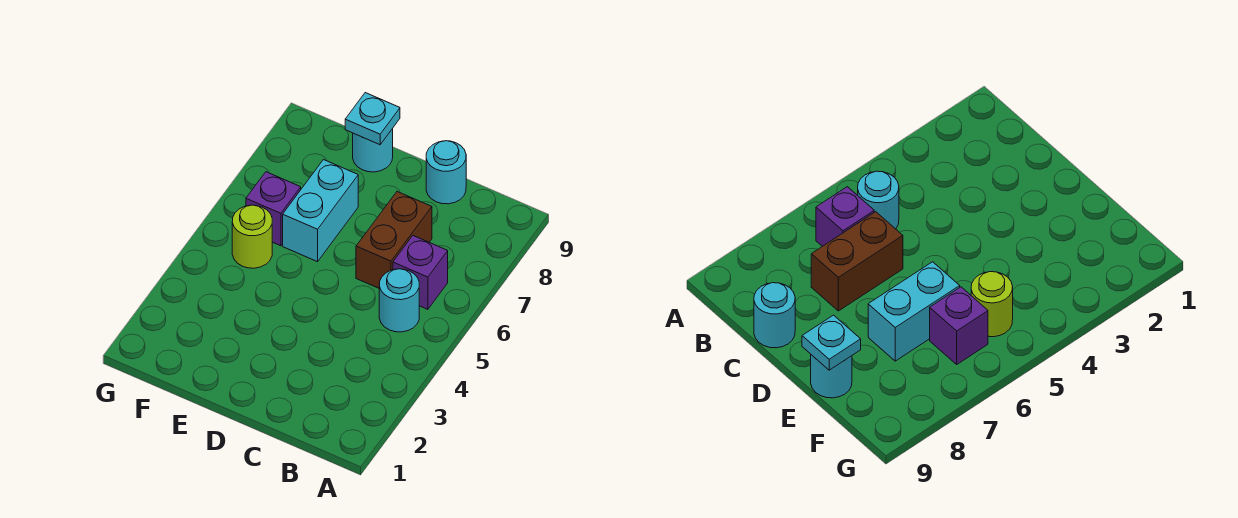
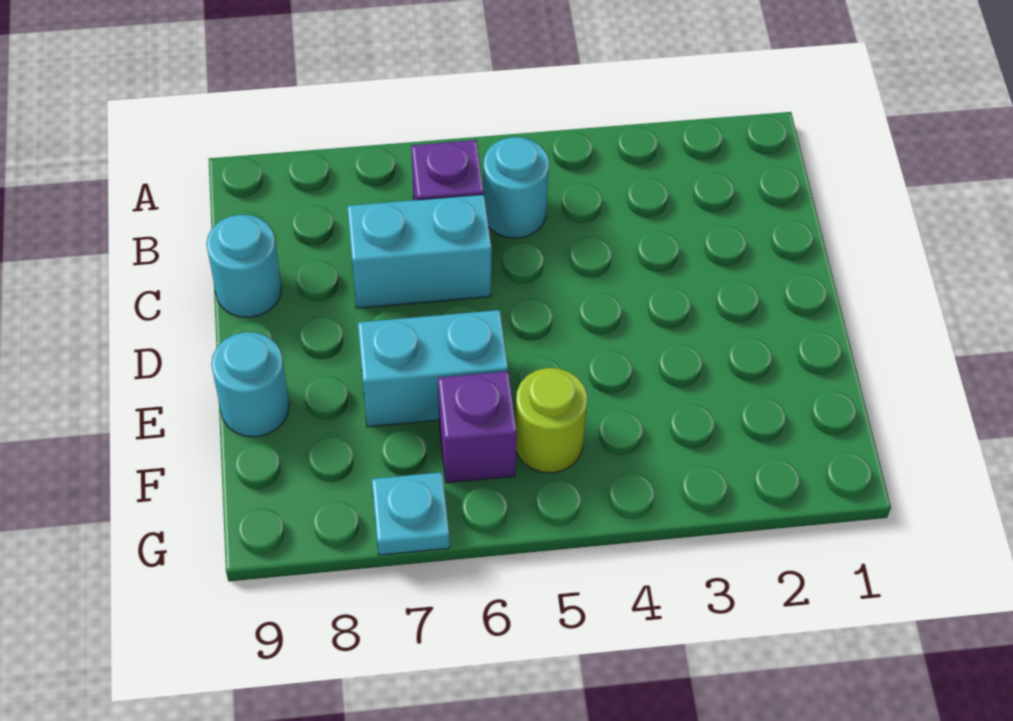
brown 1x2 brick [356,192,432,288] -> cyan 1x2 brick [347,195,492,308]
cyan 1x1 plate [345,93,400,145] -> cyan 1x1 plate moved to [372,472,450,555]

